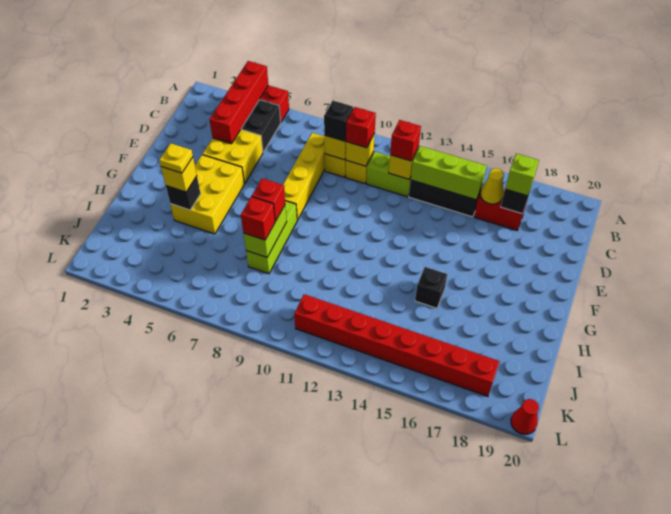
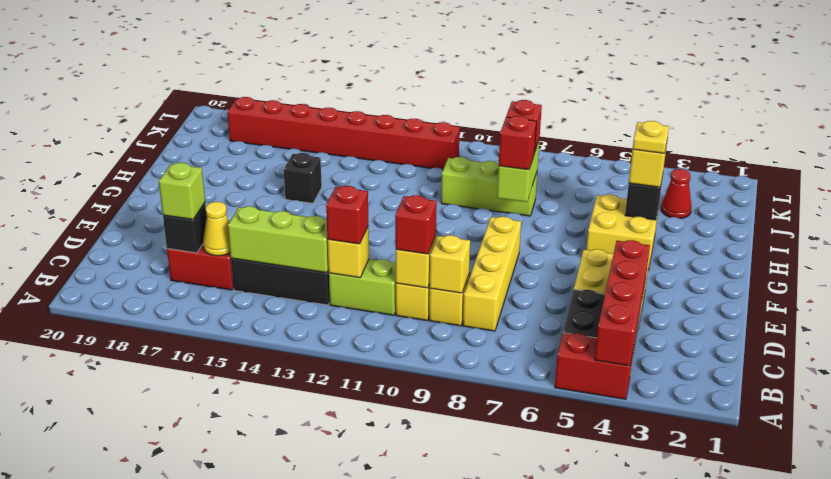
black 1x1 brick [324,101,353,141] -> none
yellow 2x3 brick [170,155,245,234] -> yellow 2x2 brick [586,194,659,270]
lime 1x3 brick [246,201,297,274] -> lime 1x3 brick turned to [441,157,537,216]
red 1x1 cone [511,399,539,434] -> red 1x1 cone moved to [661,169,691,219]

